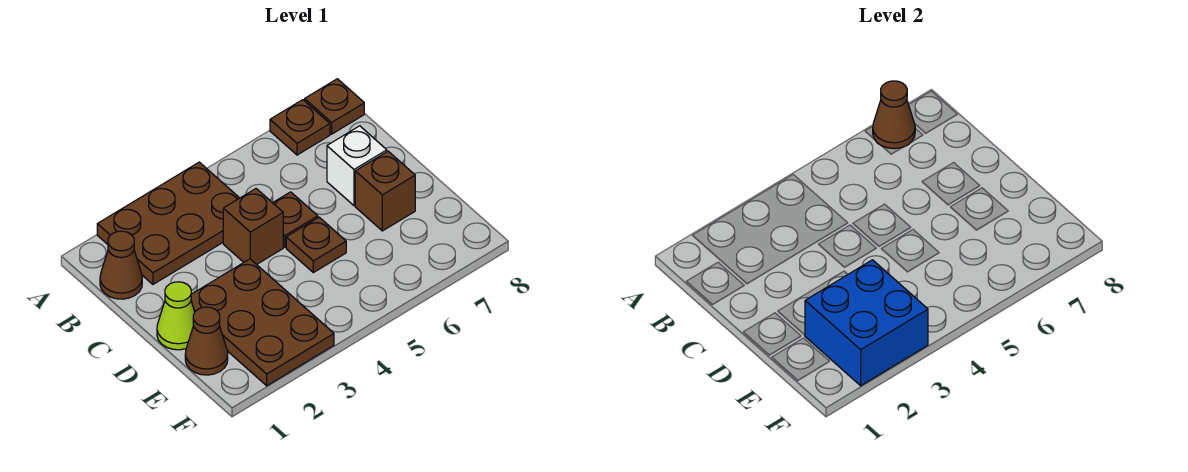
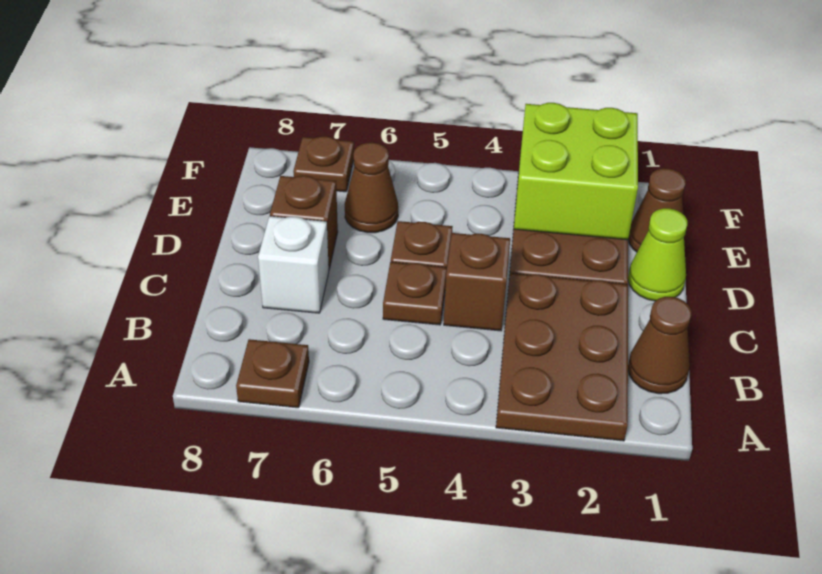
brown 2x3 plate [97,162,239,284] -> brown 2x3 plate turned to [496,273,628,441]
brown 1x1 cone [873,81,915,149] -> brown 1x1 cone moved to [345,142,398,233]
brown 1x1 plate [305,79,364,134] -> brown 1x1 plate moved to [293,136,354,192]
blue 2x2 brick [805,260,928,386] -> lime 2x2 brick [514,103,638,240]

